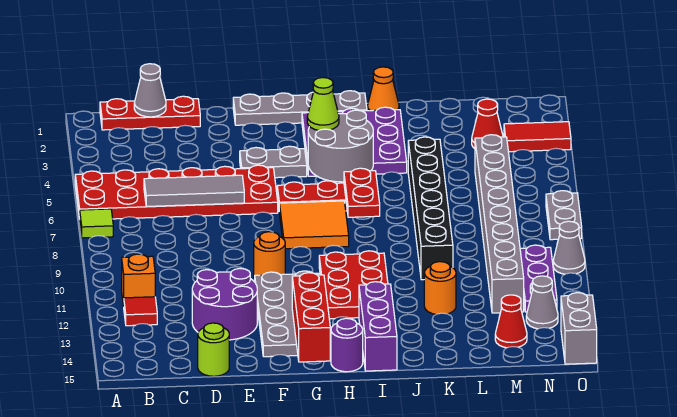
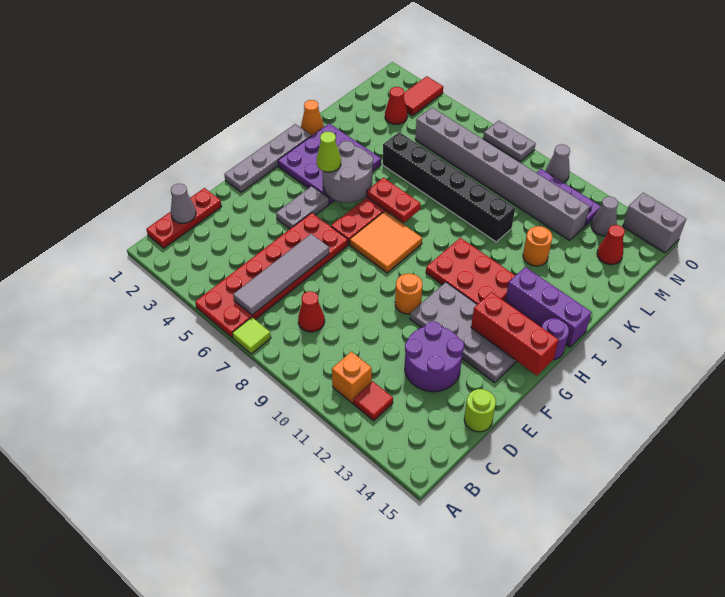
grey 1x3 tile [144,175,244,206] -> grey 1x4 tile [233,234,329,315]
none -> red 1x1 cone [298,291,325,332]

